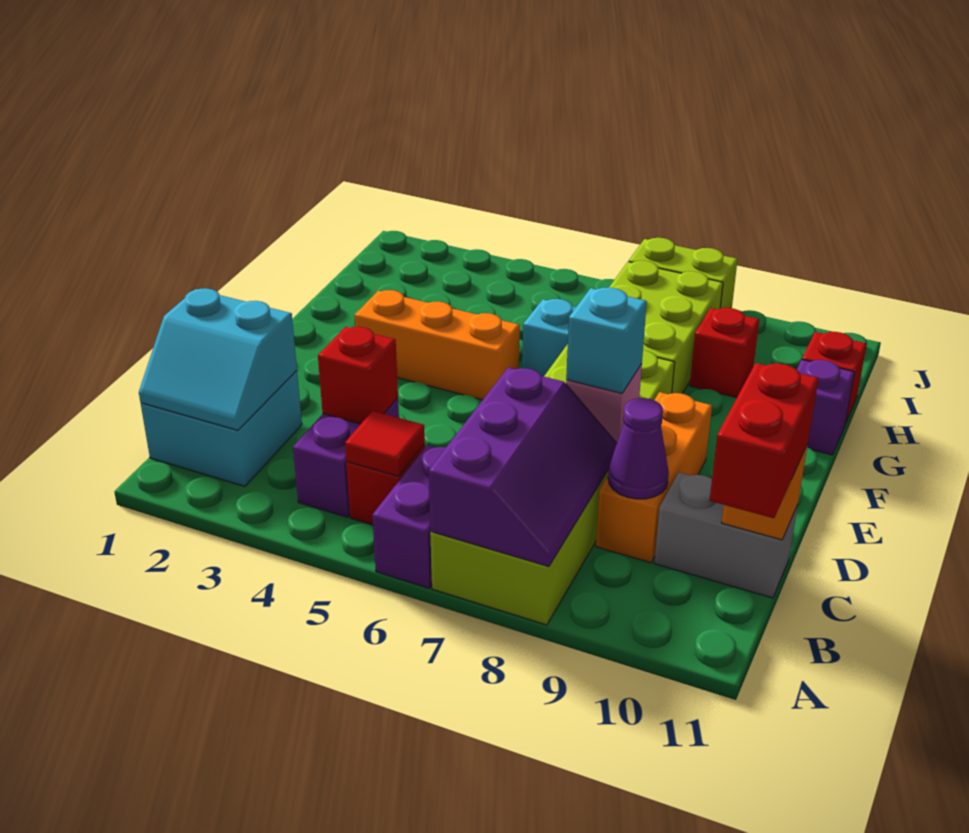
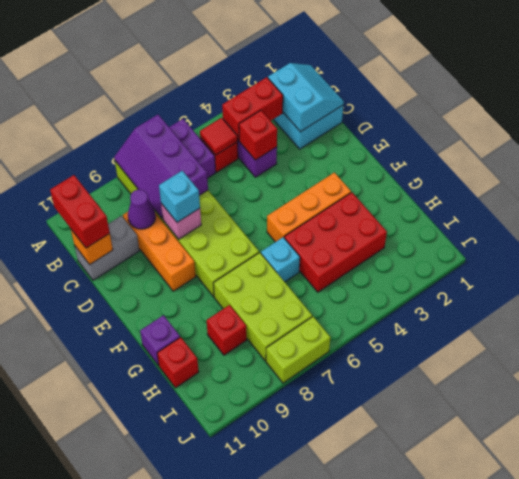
cyan 2x2 slope [139,288,297,430] -> cyan 2x2 slope turned to [268,63,344,132]
none -> red 1x2 brick [222,77,283,141]
none -> red 2x3 brick [284,192,387,292]

